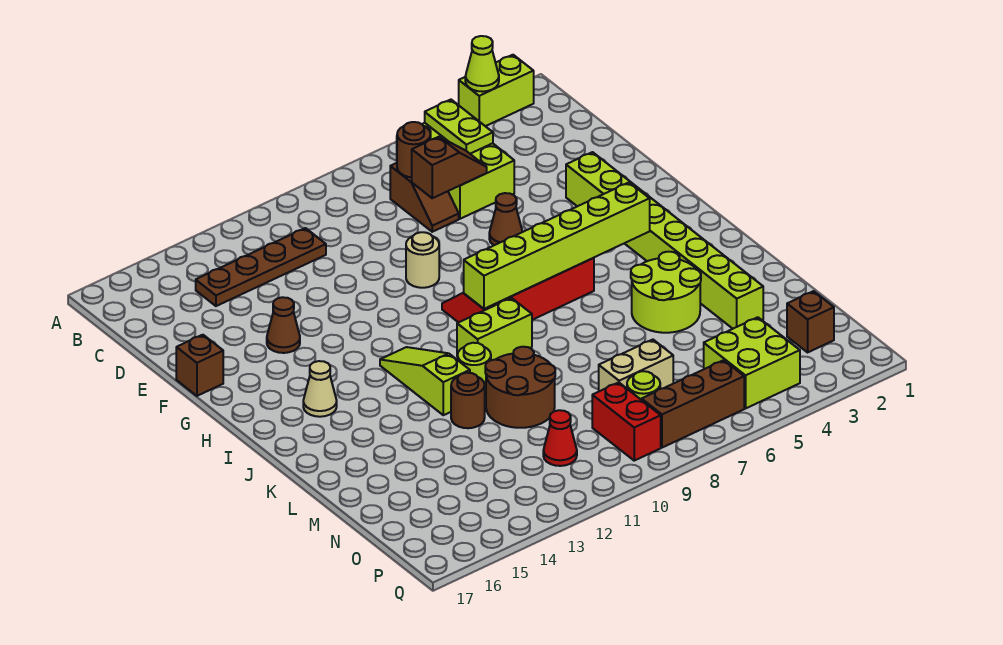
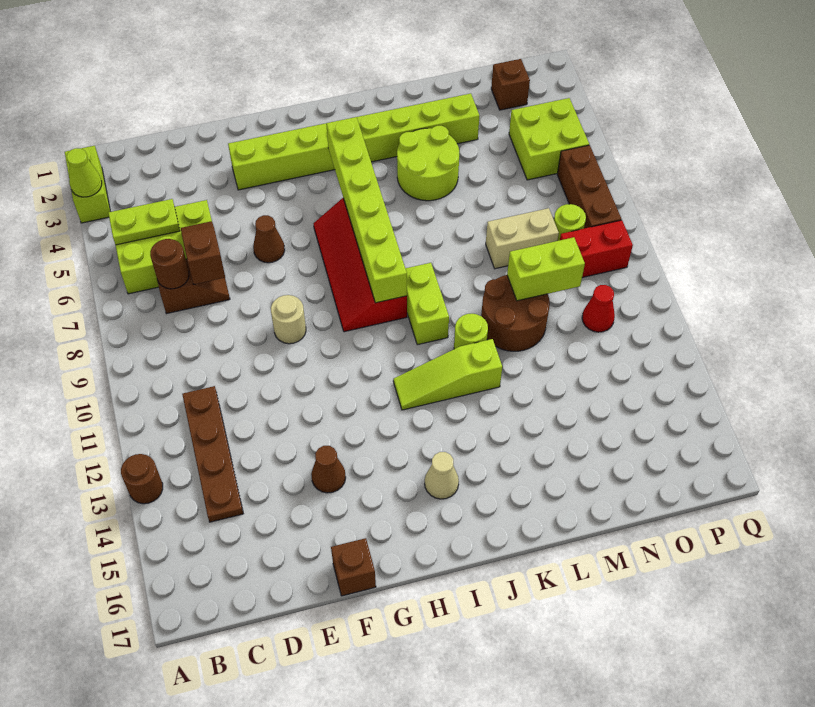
brown 1x1 round brick [451,373,485,428] -> brown 1x1 round brick moved to [121,454,163,504]
none -> lime 1x2 brick [507,237,585,301]
tan 1x2 brick [599,340,673,391] -> tan 1x2 brick turned to [486,208,559,269]

